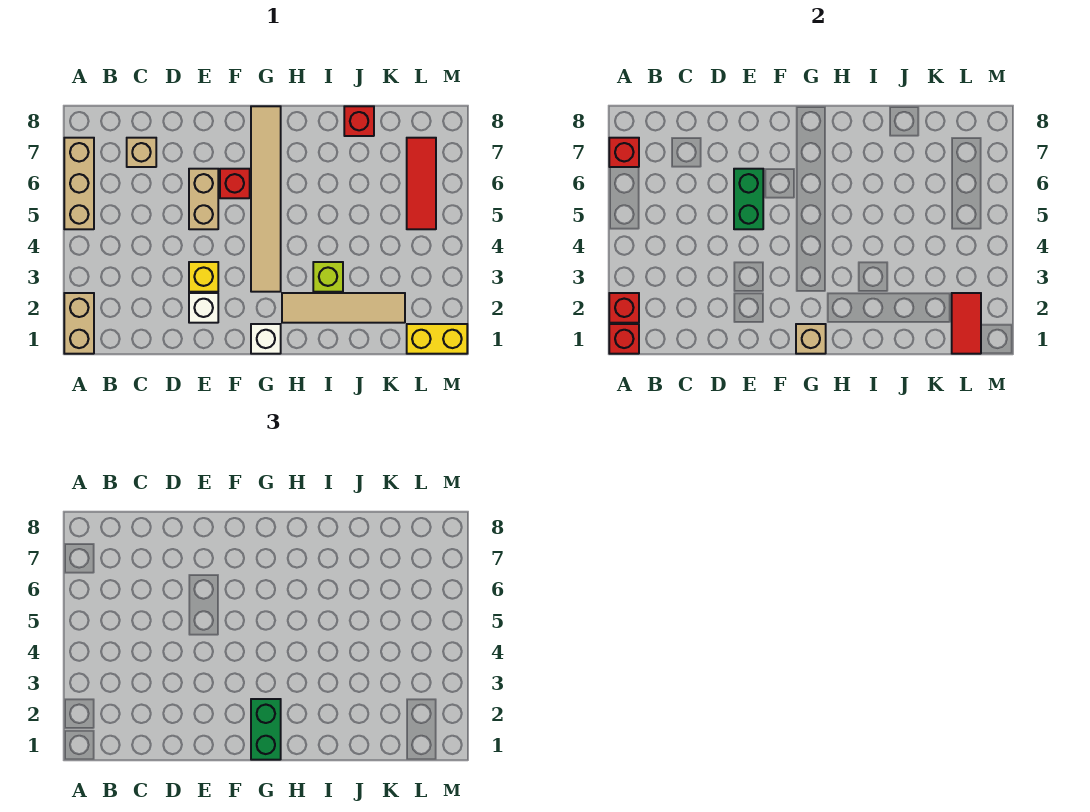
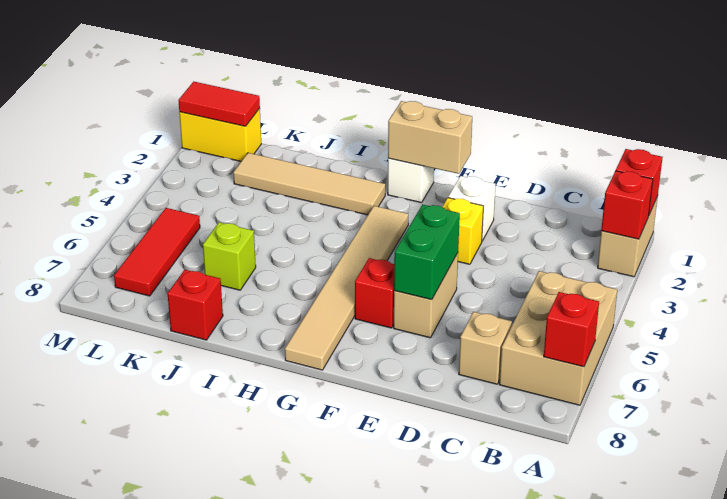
tan 1x3 brick [64,138,94,229] -> tan 2x3 brick [499,271,617,405]
tan 1x1 brick [796,324,826,354] -> tan 1x2 brick [388,101,472,174]
green 1x2 brick [251,699,281,760] -> none
lime 1x1 brick [313,262,343,292] -> lime 1x1 brick moved to [203,222,256,290]
red 1x2 tile [952,293,981,354] -> red 1x2 tile turned to [179,82,260,126]

